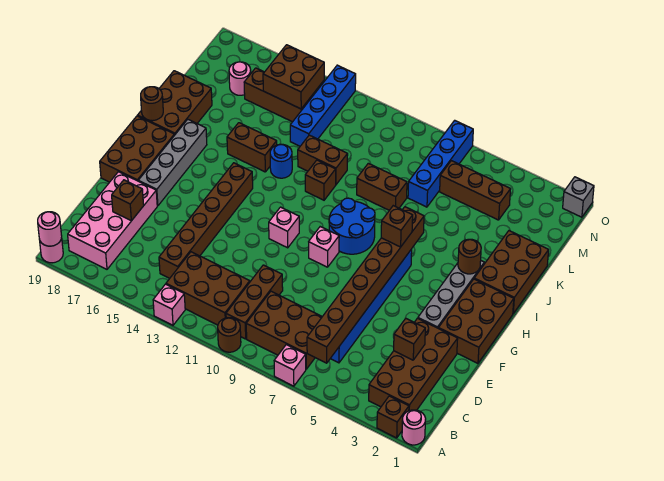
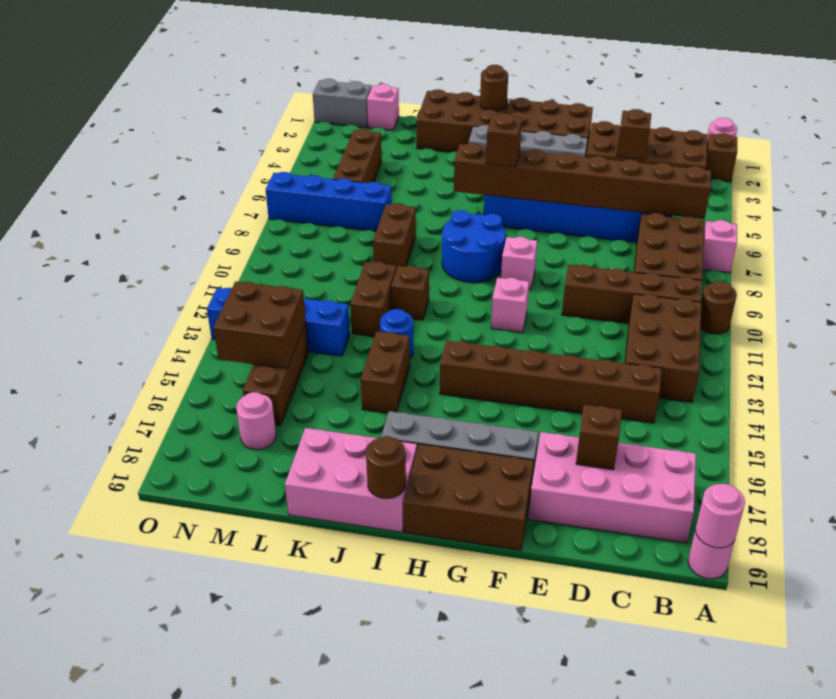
pink 1x1 brick [153,284,185,325] -> pink 1x1 brick moved to [367,84,399,130]
brown 1x3 brick [226,265,283,339] -> brown 1x4 brick [562,265,702,323]
brown 1x1 round brick [458,239,481,274] -> brown 1x1 round brick moved to [480,65,508,111]
brown 2x3 brick [137,71,212,135] -> pink 2x3 brick [285,428,417,532]
grey 1x1 brick [563,177,594,217] -> grey 1x2 brick [313,79,372,128]

